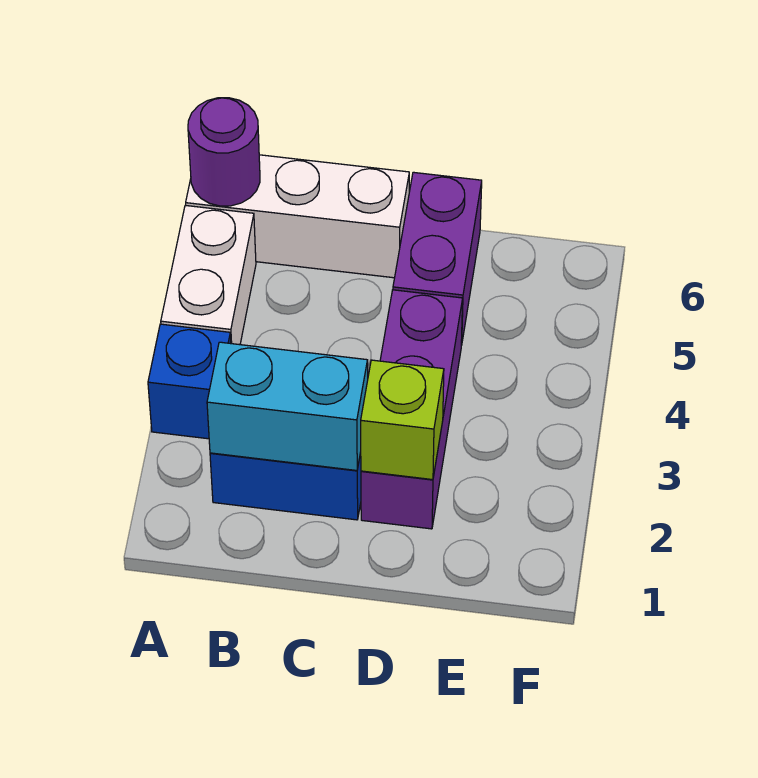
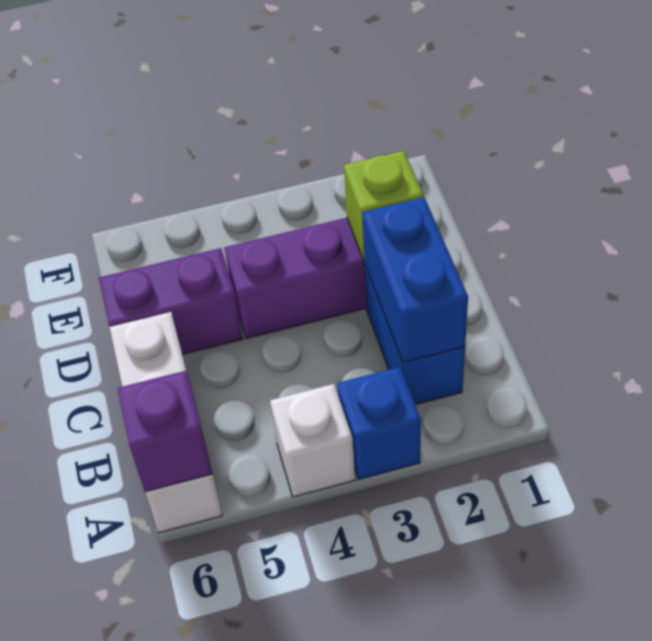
white 1x2 brick [161,205,256,345] -> white 1x1 brick [270,384,355,497]
purple 1x1 round brick [188,98,260,206] -> purple 1x1 brick [117,371,213,492]
cyan 1x2 brick [207,342,368,470] -> blue 1x2 brick [363,197,468,363]

